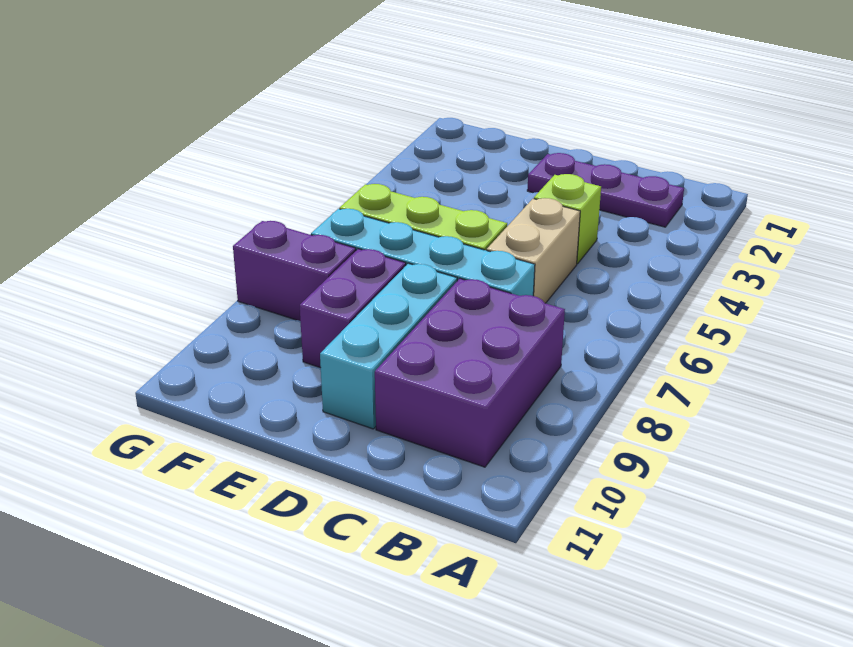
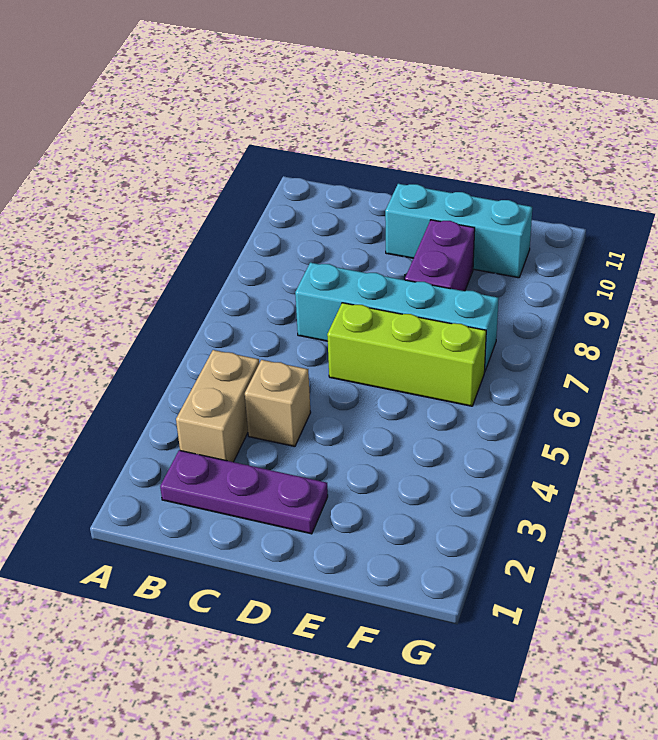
purple 2x3 brick [375,279,565,467] -> none
lime 1x1 brick [534,174,601,264] -> tan 1x1 brick [245,360,311,446]
tan 1x2 brick [487,198,580,303] -> tan 1x2 brick moved to [176,350,259,462]
cyan 1x3 brick [320,263,457,429] -> cyan 1x3 brick turned to [385,184,532,278]
purple 1x2 brick [233,221,356,321] -> none

